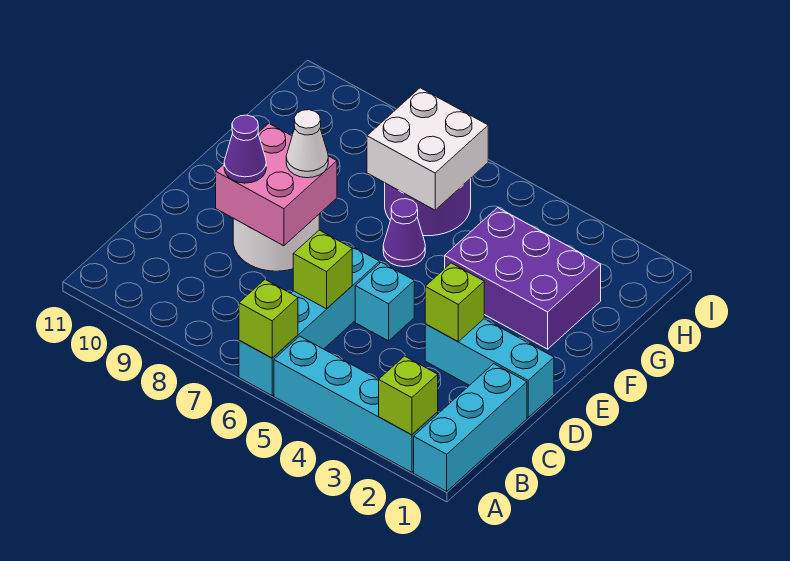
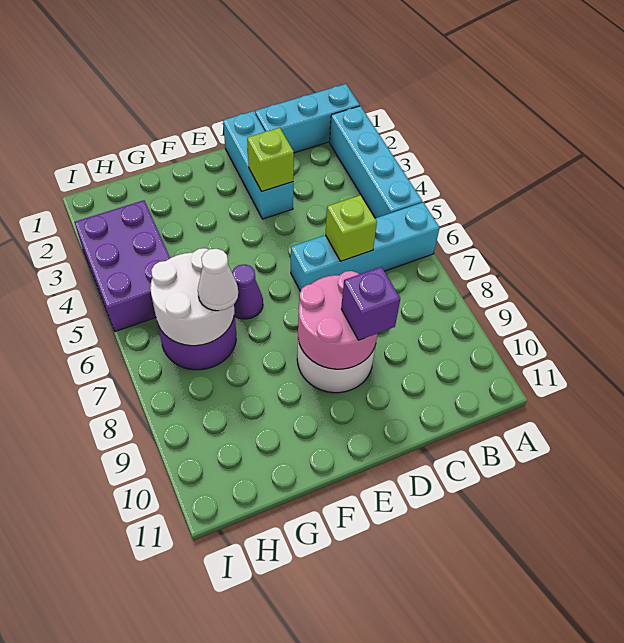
lime 1x1 brick [379,356,438,435] -> none
lime 1x1 brick [239,280,298,358] -> none
cyan 1x1 brick [355,262,414,341] -> none
pink 2x2 brick [216,123,337,246] -> pink 2x2 round brick [298,271,378,369]
purple 1x1 cone [224,115,266,183] -> purple 1x1 brick [341,267,400,340]
white 1x1 cone [286,110,328,178] -> white 1x1 cone moved to [198,249,238,311]
purple 2x3 brick [445,208,601,349] -> purple 2x3 brick moved to [75,200,170,331]
white 2x2 brick [367,88,488,210] -> white 2x2 round brick [150,248,234,346]

